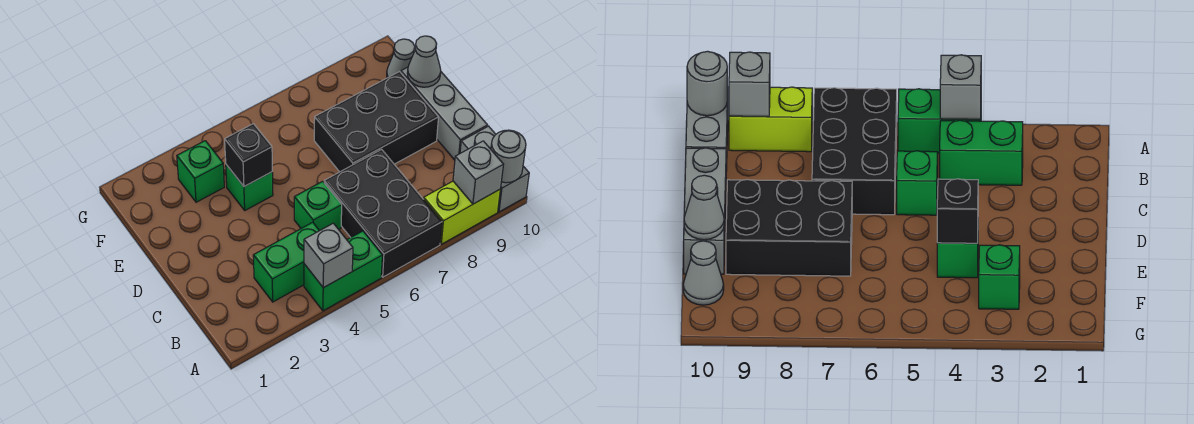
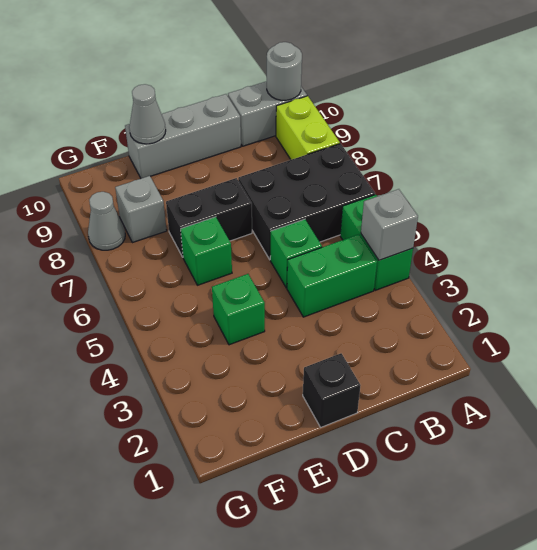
grey 1x1 brick [453,141,504,204] -> grey 1x1 brick moved to [115,176,167,243]
green 1x2 brick [253,222,319,302] -> green 1x2 brick turned to [287,234,377,317]
black 2x3 brick [314,72,439,172] -> black 1x2 brick [166,178,252,257]
black 1x1 brick [225,124,272,187] -> black 1x1 brick moved to [303,353,361,427]
green 1x1 brick [177,141,224,202] -> green 1x1 brick moved to [181,217,232,285]
grey 1x1 cone [387,39,415,78] -> grey 1x1 cone moved to [88,192,125,250]

